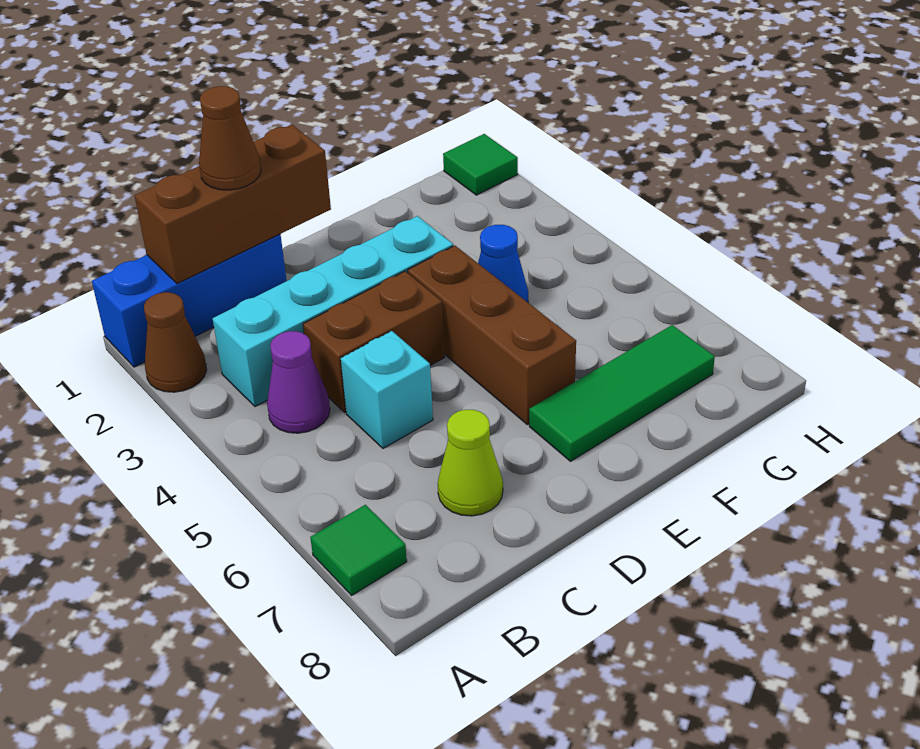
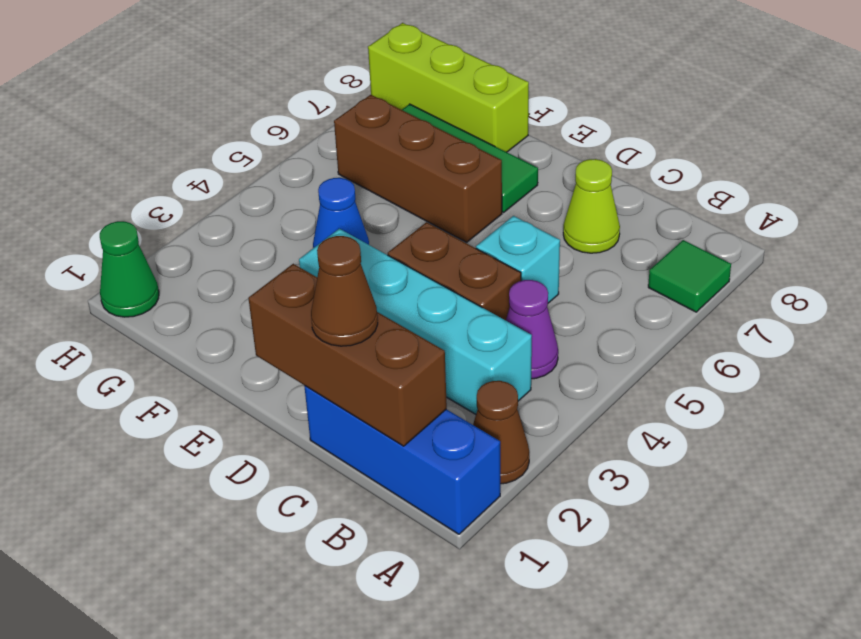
brown 1x3 brick [408,246,576,425] -> brown 1x3 brick turned to [334,95,502,242]
none -> lime 1x3 brick [368,23,529,152]
green 1x1 tile [443,134,518,195] -> green 1x1 cone [100,221,159,317]

